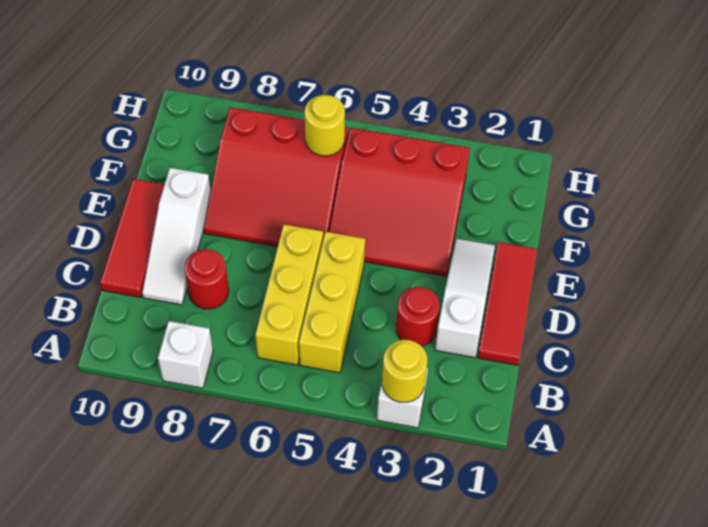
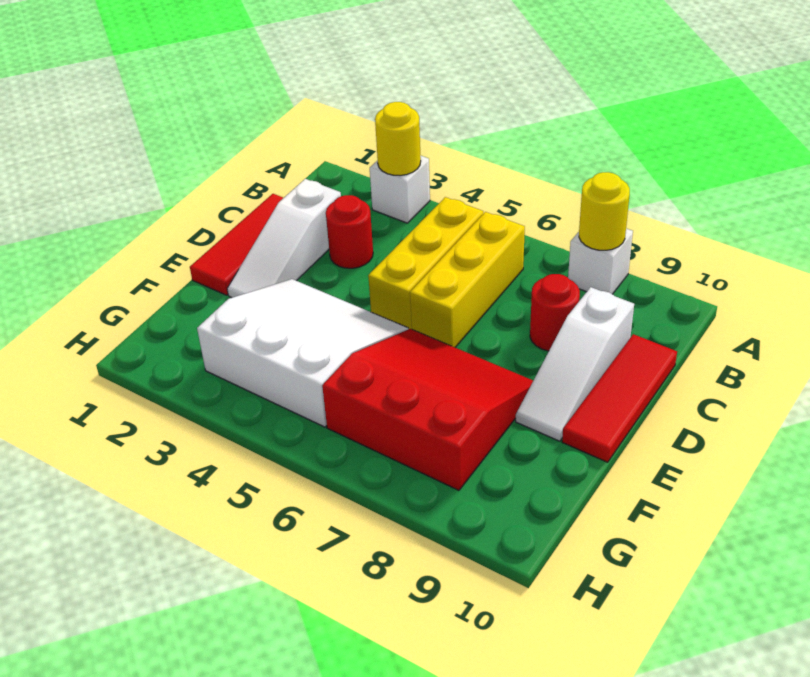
white 1x3 slope [142,168,211,305] -> white 1x3 slope turned to [516,287,634,441]
red 3x3 slope [329,128,470,276] -> white 3x3 slope [197,279,408,427]
yellow 1x1 round brick [305,95,345,156] -> yellow 1x1 round brick moved to [579,172,630,250]

